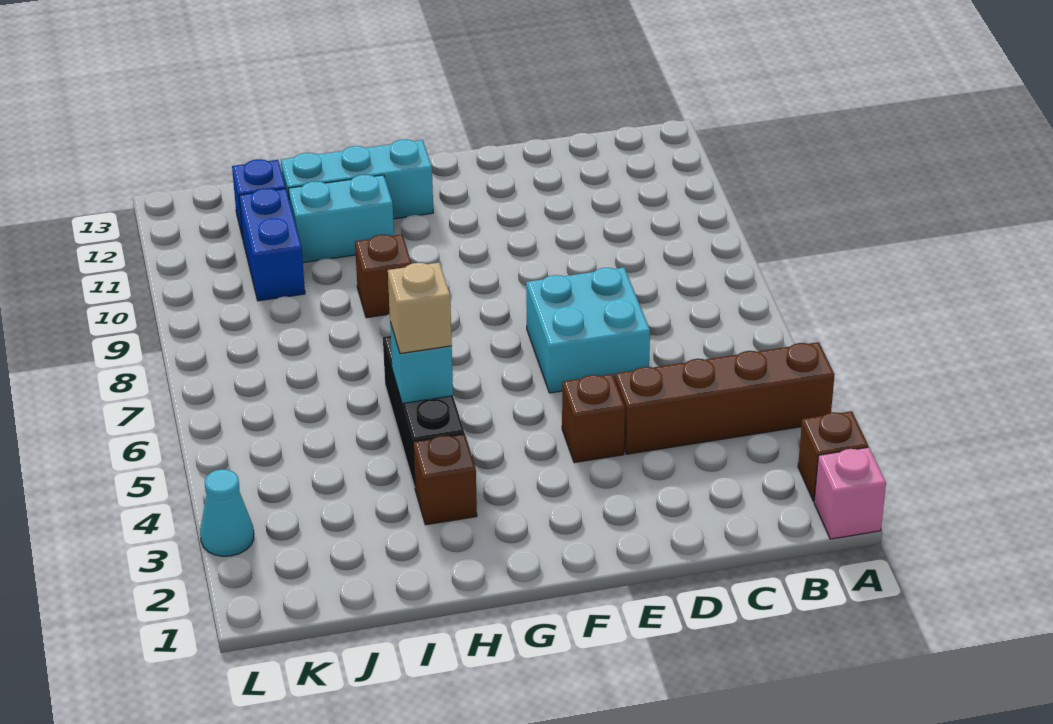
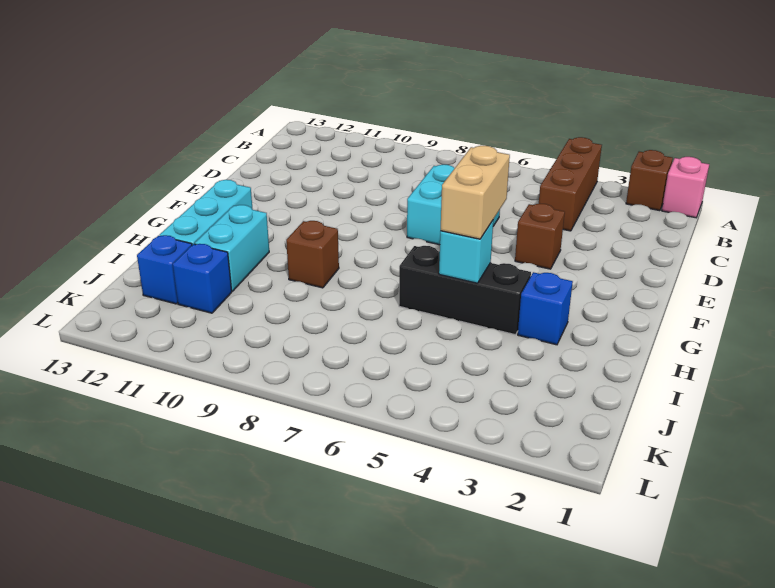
brown 1x4 brick [615,342,834,454] -> brown 1x3 brick [539,137,602,231]
brown 1x1 brick [413,434,477,525] -> blue 1x1 brick [518,272,573,345]
tan 1x1 brick [388,263,452,354] -> tan 1x2 brick [441,146,510,239]
blue 1x2 brick [239,188,305,301] -> blue 1x1 brick [173,244,232,313]
cyan 1x1 cone [200,469,254,556] -> none

